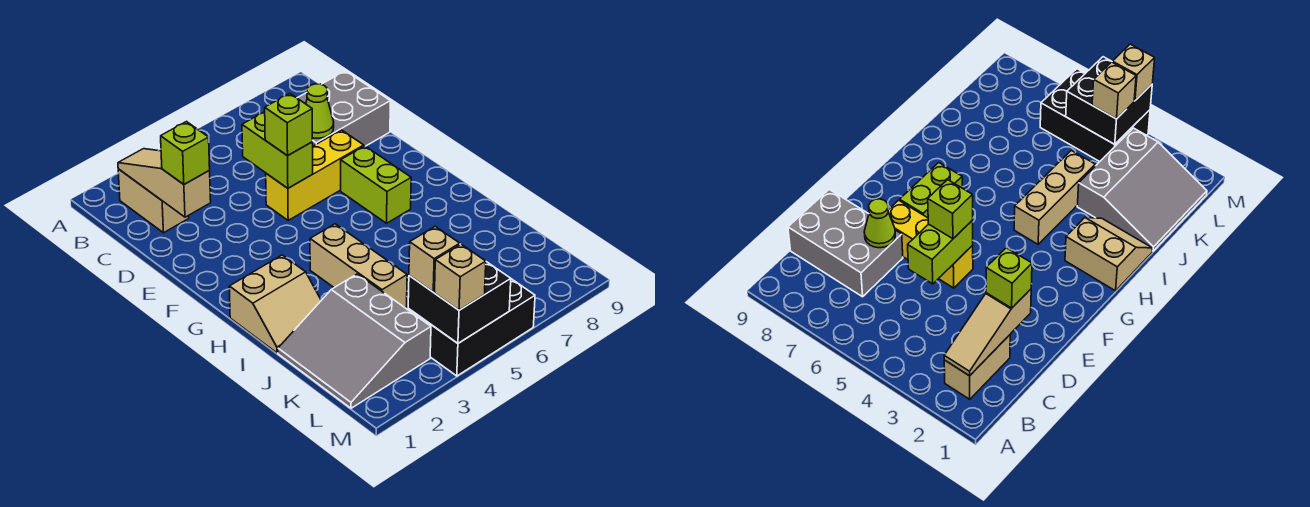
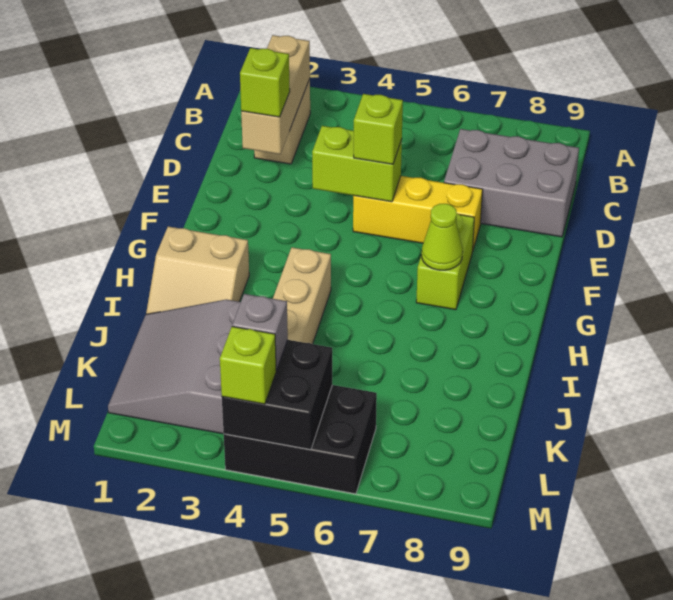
tan 1x3 slope [118,149,211,217] -> tan 1x3 brick [241,35,310,154]
lime 1x2 brick [242,112,313,188] -> lime 1x2 brick turned to [312,126,402,202]
lime 1x1 cone [306,84,334,138] -> lime 1x1 cone moved to [422,204,463,270]
tan 1x1 brick [409,226,460,292] -> grey 1x1 brick [232,294,288,370]
tan 1x1 brick [435,244,486,310] -> lime 1x1 brick [220,327,276,404]

